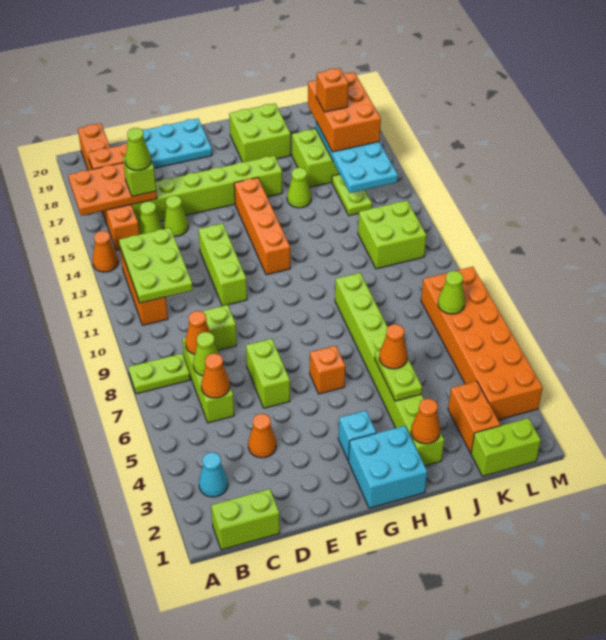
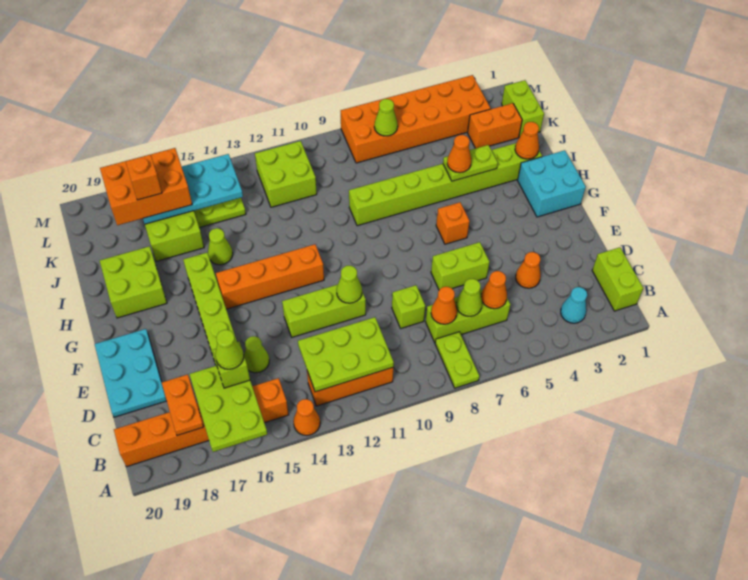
orange 2x3 plate [68,163,157,216] -> lime 2x3 plate [189,366,267,452]
lime 1x1 cone [138,201,163,235] -> lime 1x1 cone moved to [337,266,362,303]
cyan 1x1 brick [338,411,376,461] -> none

